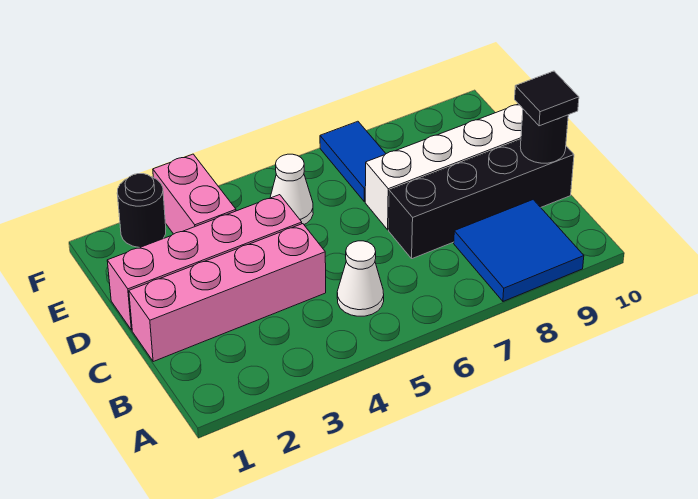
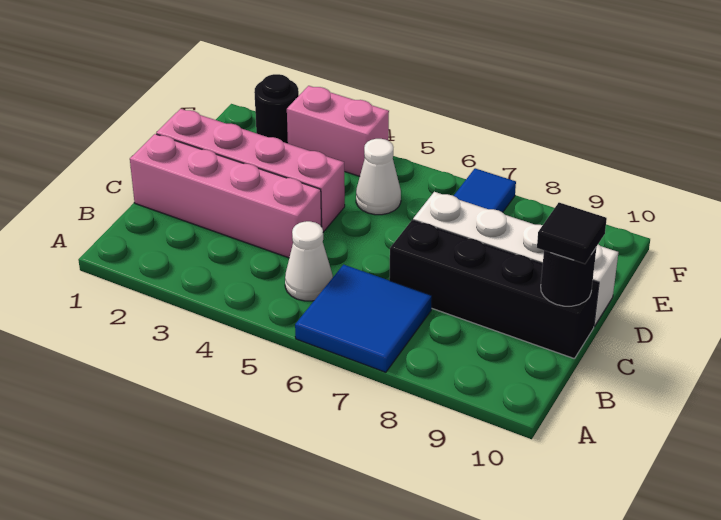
blue 2x2 tile [454,200,584,301] -> blue 2x2 tile moved to [295,265,432,372]
pink 1x2 brick [153,154,236,234] -> pink 1x2 brick turned to [287,86,389,176]

